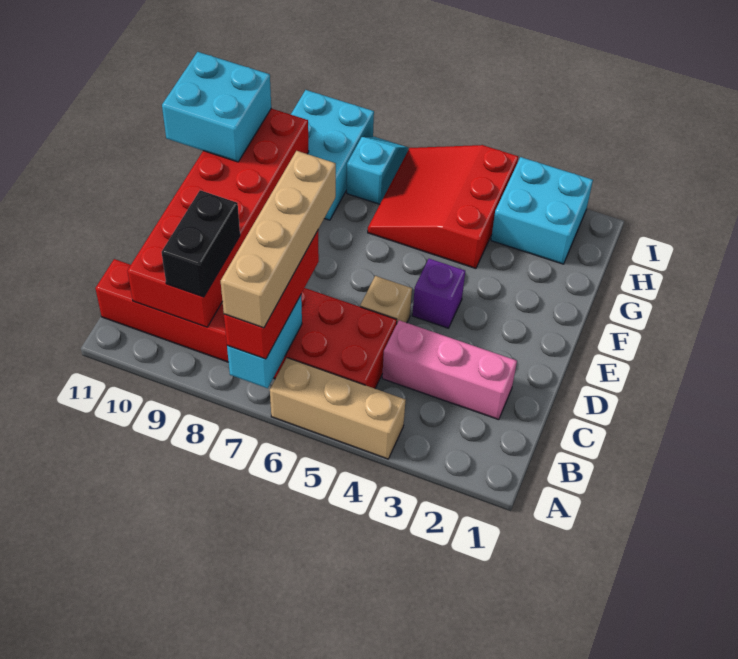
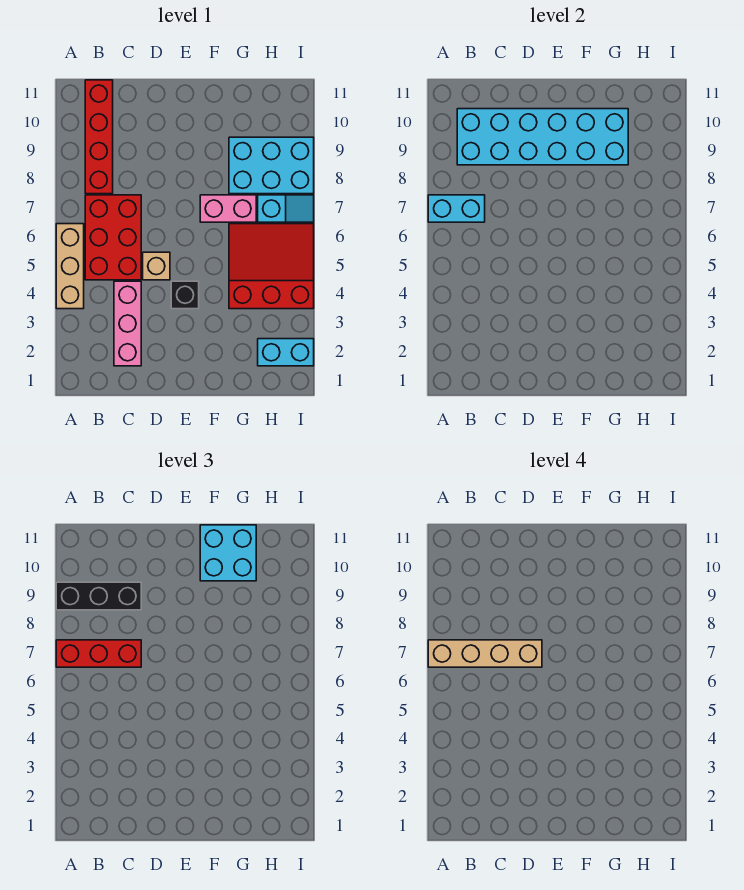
red 2x6 brick [127,109,309,327] -> cyan 2x6 brick [457,109,628,165]
black 1x2 brick [162,190,240,297] -> black 1x3 brick [56,582,141,610]
purple 1x1 brick [412,259,465,328] -> black 1x1 brick [171,281,199,309]
none -> pink 1x2 brick [200,195,256,222]
cyan 2x2 brick [491,157,593,264] -> cyan 1x2 brick [258,339,314,366]

